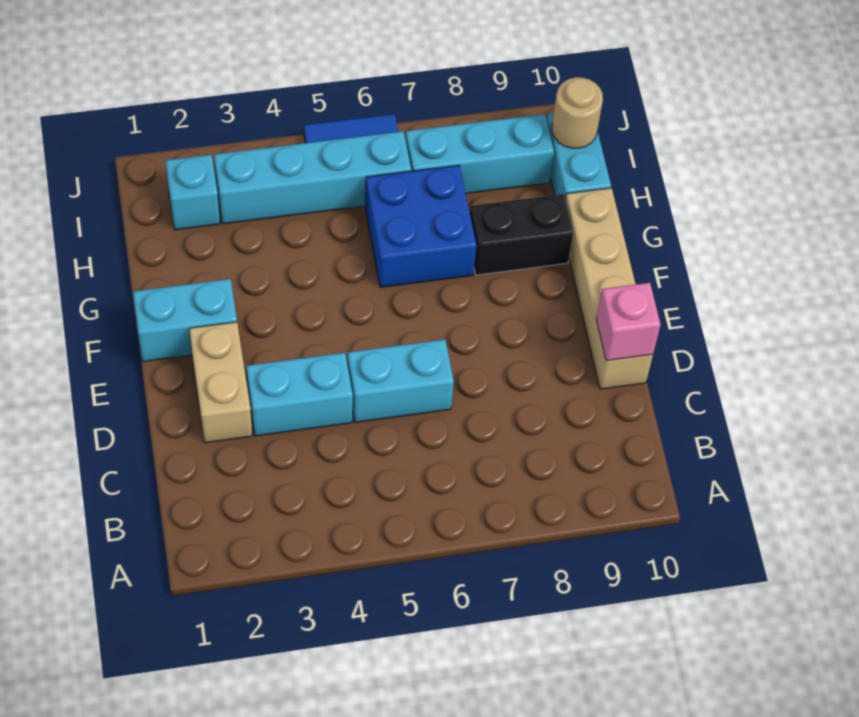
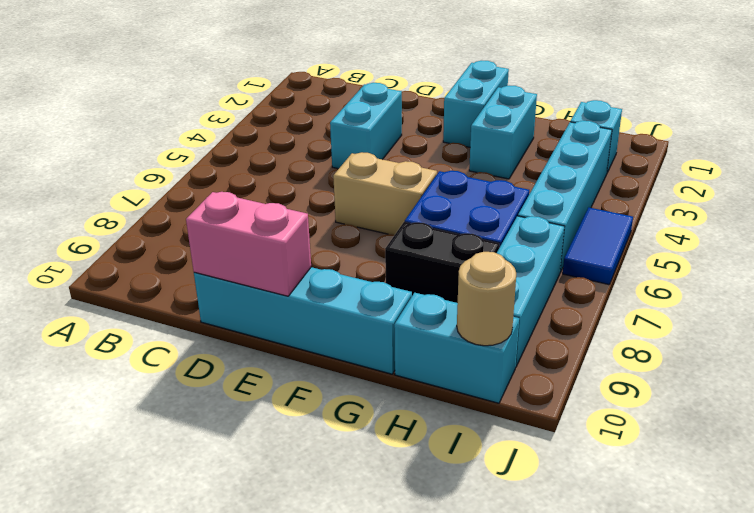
tan 1x2 brick [189,322,252,443] -> tan 1x2 brick moved to [333,152,437,235]
cyan 1x2 brick [347,339,454,422] -> cyan 1x2 brick moved to [469,86,537,179]
tan 1x4 brick [565,188,653,389] -> cyan 1x4 brick [194,267,412,374]
pink 1x1 brick [596,283,661,361] -> pink 1x2 brick [186,192,311,296]
black 1x2 brick [470,194,573,275] -> black 1x2 brick turned to [385,222,499,303]

